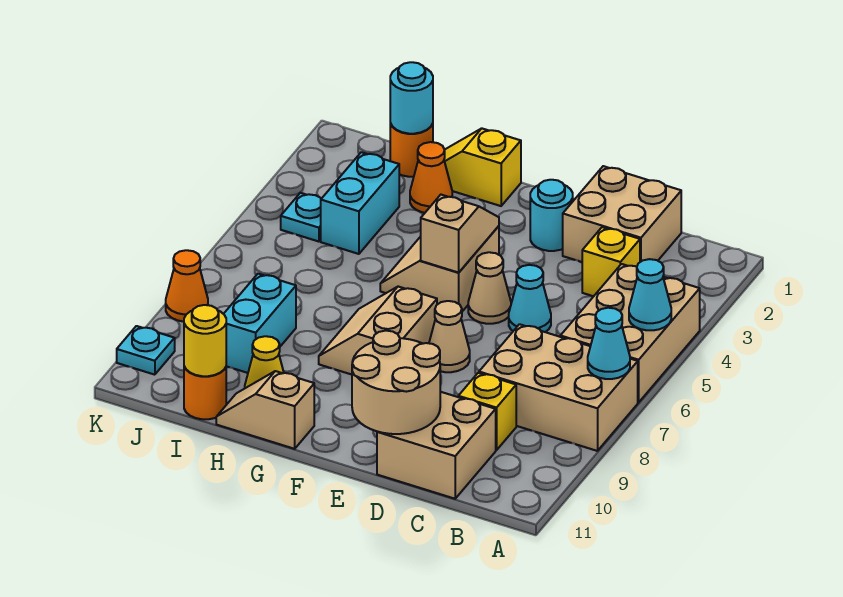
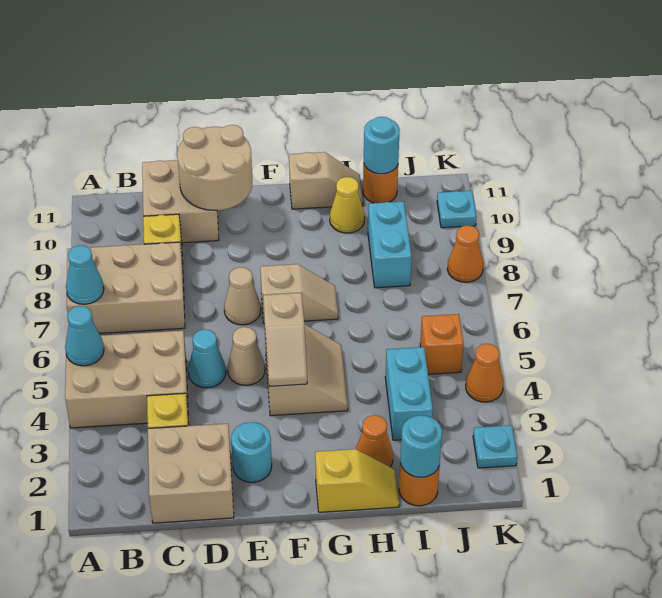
tan 2x3 brick [560,264,700,402] -> tan 2x3 brick turned to [65,331,188,428]
tan 2x2 slope [319,287,437,375] -> tan 1x2 slope [260,264,338,323]
yellow 1x1 round brick [184,305,226,376] -> cyan 1x1 round brick [364,117,400,174]
cyan 1x1 plate [281,193,321,242] -> cyan 1x1 plate moved to [473,425,517,468]
none -> orange 1x1 brick [420,314,464,374]
none -> orange 1x1 cone [466,344,503,402]

